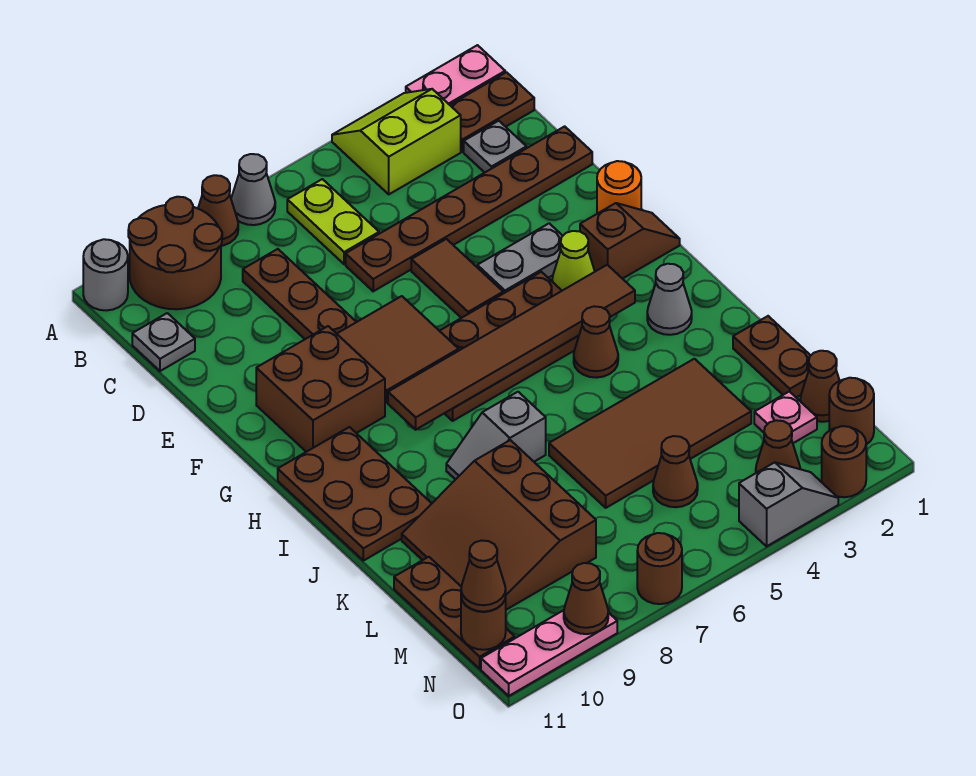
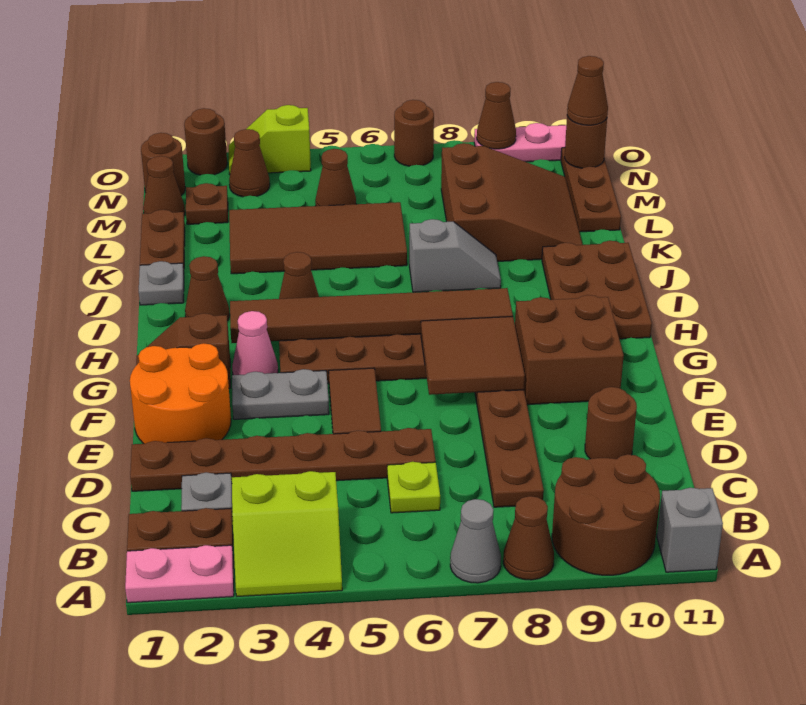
grey 1x1 round brick [83,239,128,310] -> grey 1x1 brick [657,488,723,572]
lime 1x2 plate [287,179,379,264] -> lime 1x1 plate [387,462,440,513]
grey 1x1 plate [132,313,195,371] -> grey 1x1 plate moved to [139,261,184,305]
none -> brown 1x1 round brick [585,387,637,459]
orange 1x1 round brick [597,161,641,214] -> orange 2x2 round brick [130,343,231,444]
lime 1x1 cone [552,231,595,291] -> pink 1x1 cone [232,311,278,375]
grey 1x1 cone [647,264,692,335] -> brown 1x1 cone [185,256,230,321]
pink 1x1 plate [754,392,817,443] -> brown 1x1 plate [186,183,228,224]
grey 1x2 slope [739,462,838,546] -> lime 1x2 slope [229,105,311,174]

